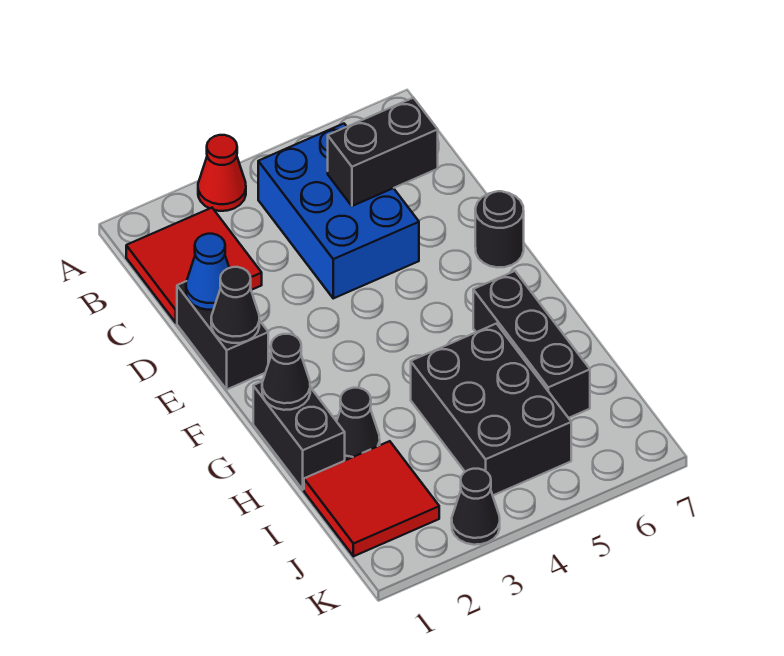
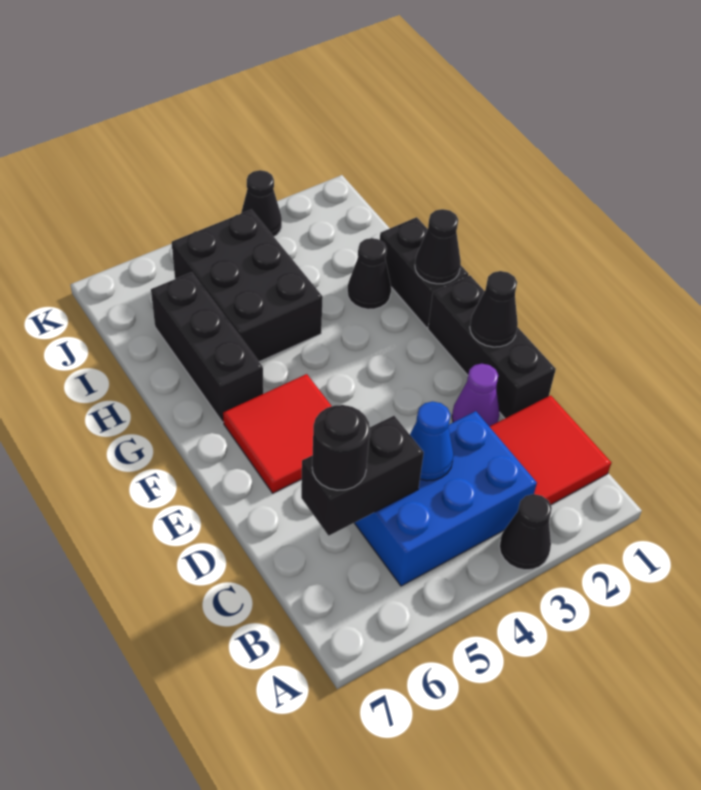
red 1x1 cone [198,135,246,211] -> black 1x1 cone [499,494,552,570]
blue 2x3 brick [258,124,419,298] -> blue 2x3 brick turned to [355,411,537,586]
black 1x2 brick [177,282,268,389] -> black 1x3 brick [428,275,556,418]
blue 1x1 cone [186,234,229,310] -> blue 1x1 cone moved to [410,402,454,481]
none -> purple 1x1 cone [452,364,500,426]
black 1x1 round brick [475,191,524,267] -> black 1x1 round brick moved to [312,405,370,490]
red 2x2 tile [304,441,439,556] -> red 2x2 tile moved to [223,374,332,493]

